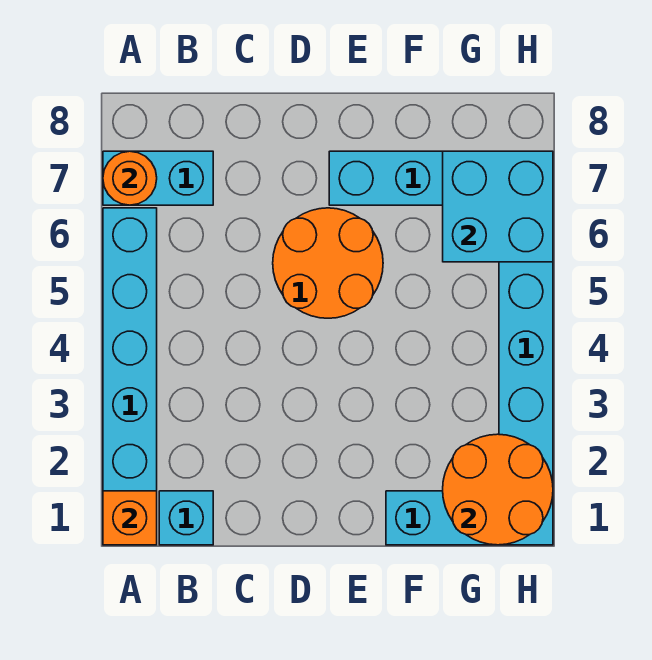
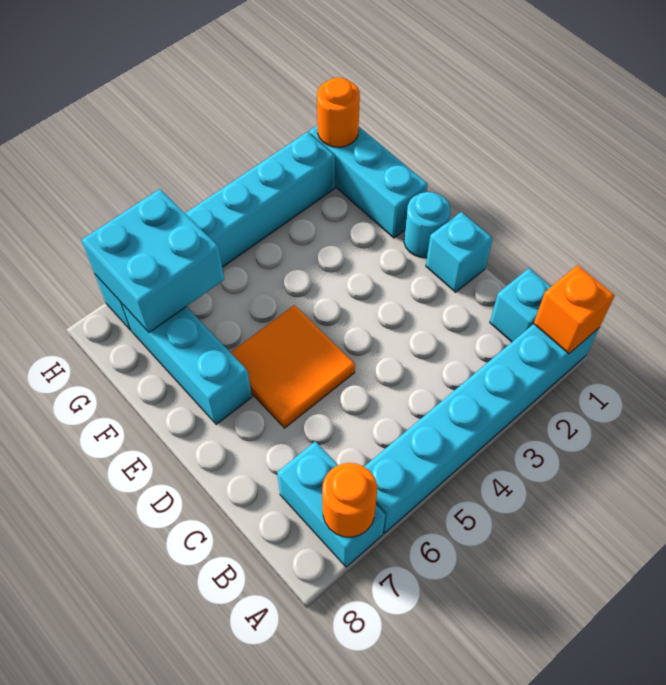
none -> cyan 1x1 brick [426,212,493,292]
orange 2x2 round brick [273,208,383,318] -> orange 2x2 tile [230,305,355,428]
none -> cyan 1x1 round brick [404,192,450,258]
orange 2x2 round brick [443,434,553,545] -> orange 1x1 round brick [317,77,360,147]

